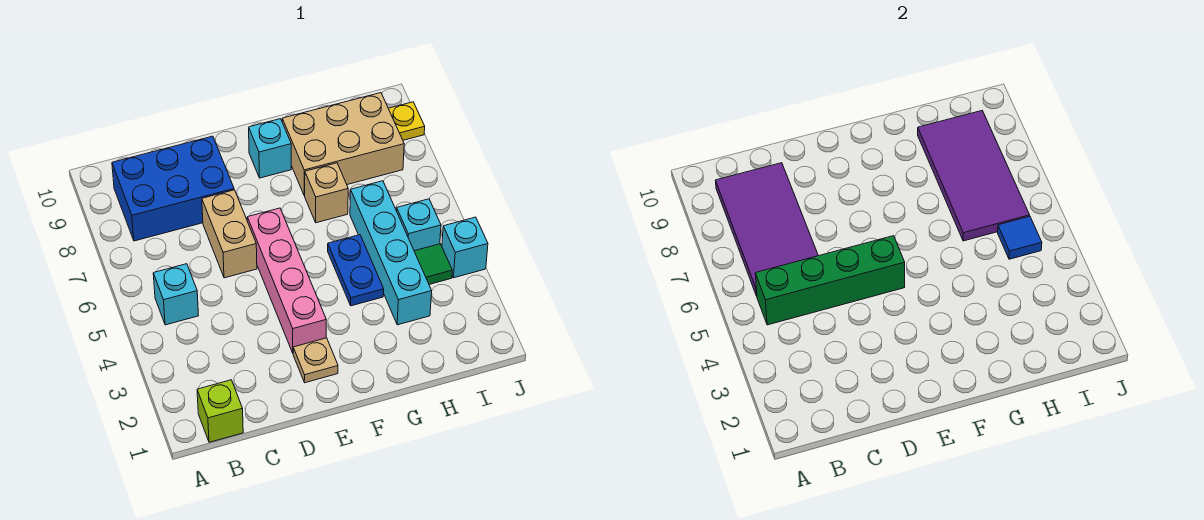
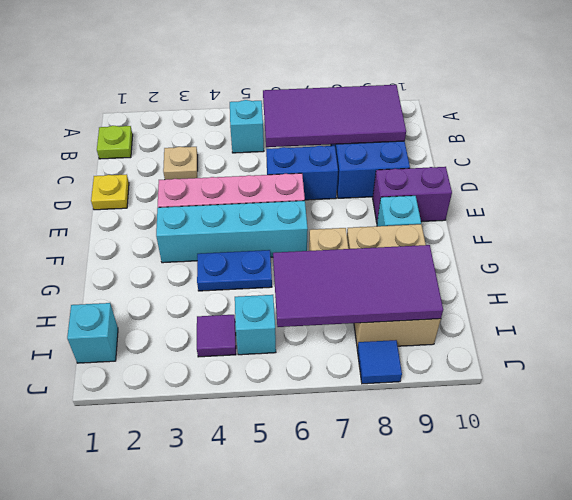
lime 1x1 brick [197,380,243,442] -> lime 1x1 plate [97,126,133,159]
green 1x4 brick [755,236,905,325] -> none
tan 1x2 brick [202,190,257,278] -> blue 1x2 brick [266,146,338,200]
tan 1x1 plate [293,338,338,383] -> tan 1x1 plate moved to [163,147,198,180]
none -> purple 1x2 brick [373,167,452,222]
cyan 1x4 brick [350,181,432,325] -> cyan 1x4 brick moved to [156,201,308,263]
green 1x1 tile [414,244,452,284] -> purple 1x1 tile [197,315,236,357]
blue 1x1 tile [998,216,1042,259] -> blue 1x1 tile moved to [357,340,402,384]
cyan 1x1 brick [442,217,488,278] -> cyan 1x1 brick moved to [67,303,118,363]
yellow 1x1 plate [389,102,425,140] -> yellow 1x1 plate moved to [91,174,129,210]

